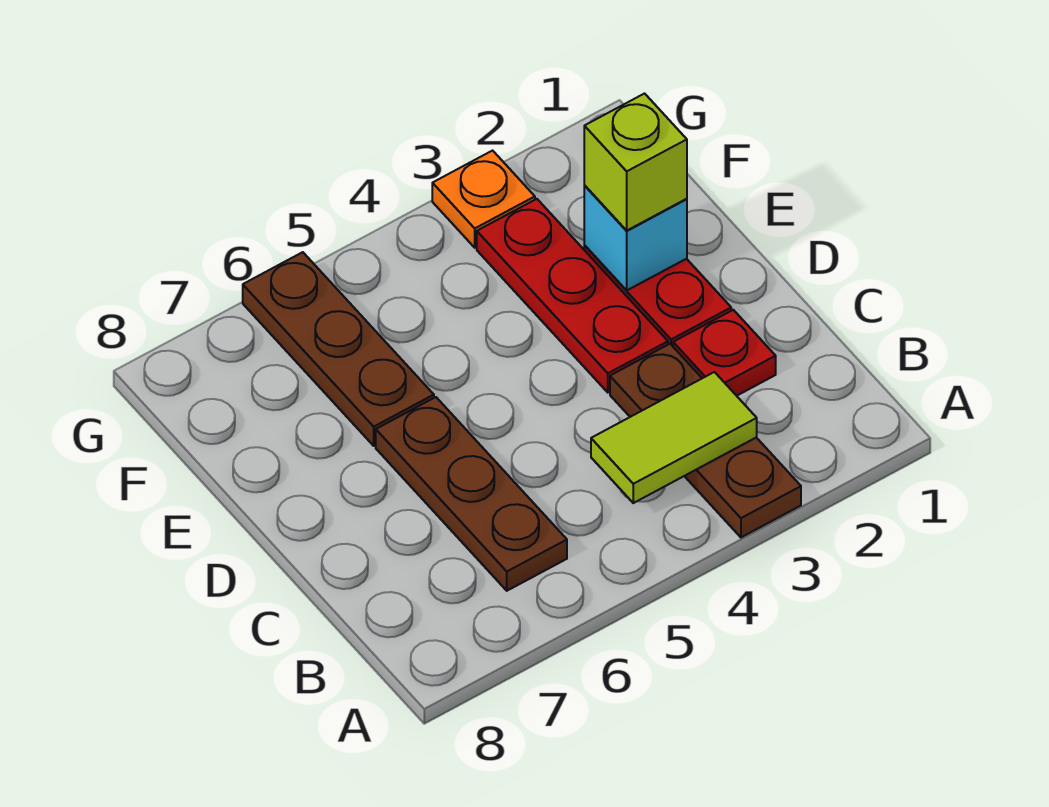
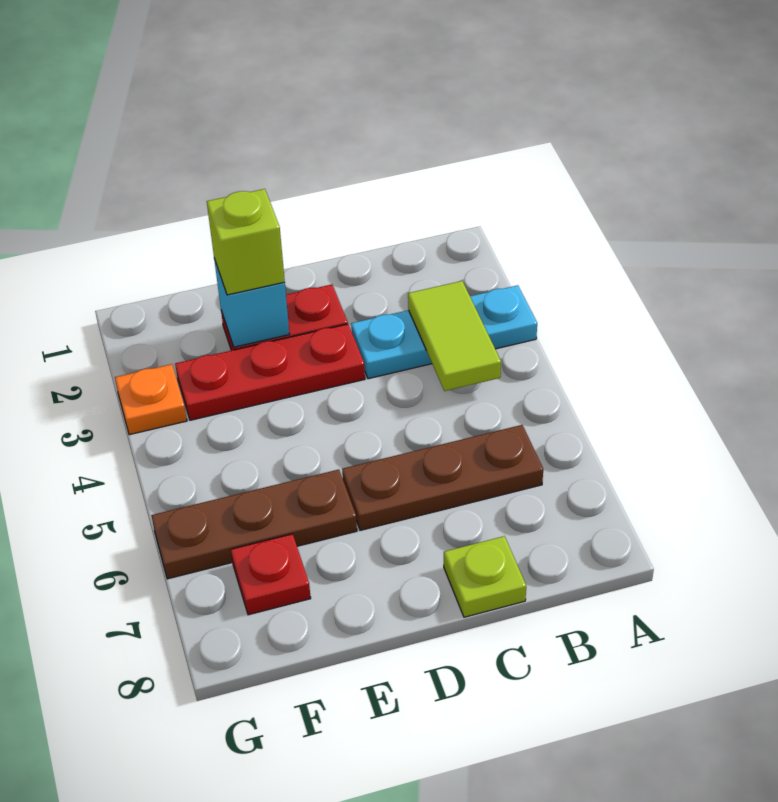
brown 1x3 plate [610,344,801,537] -> cyan 1x3 plate [351,285,537,379]
red 1x1 plate [673,310,776,396] -> red 1x1 plate moved to [231,534,311,615]
none -> lime 1x1 plate [444,536,526,617]

